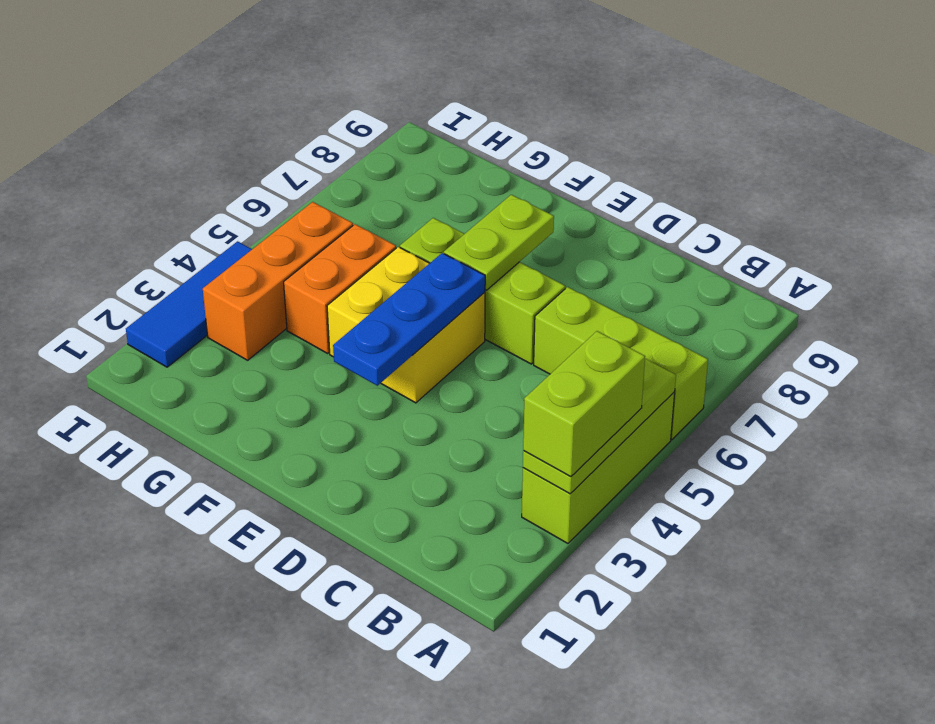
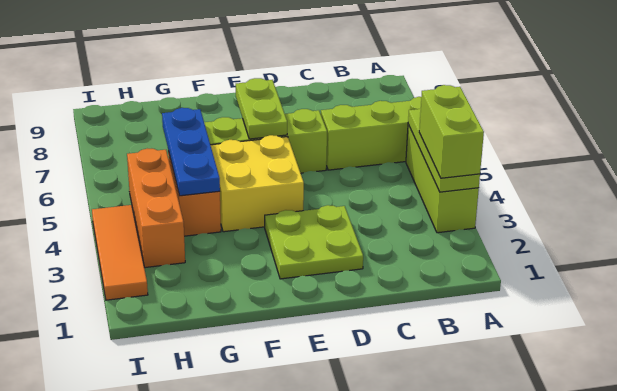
none -> lime 2x2 plate [265,205,363,279]
blue 1x3 plate [333,253,485,386] -> blue 1x3 plate moved to [162,108,220,196]
blue 1x3 tile [126,241,252,367] -> orange 1x3 tile [92,205,148,300]

